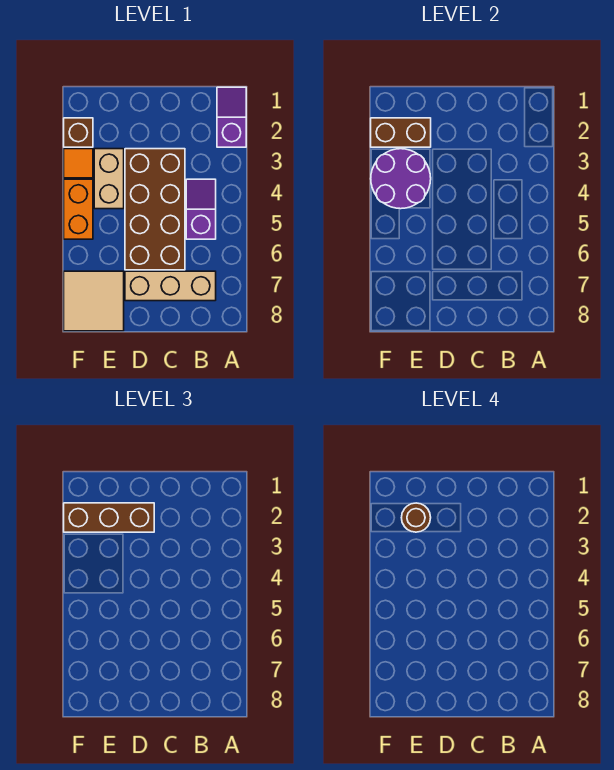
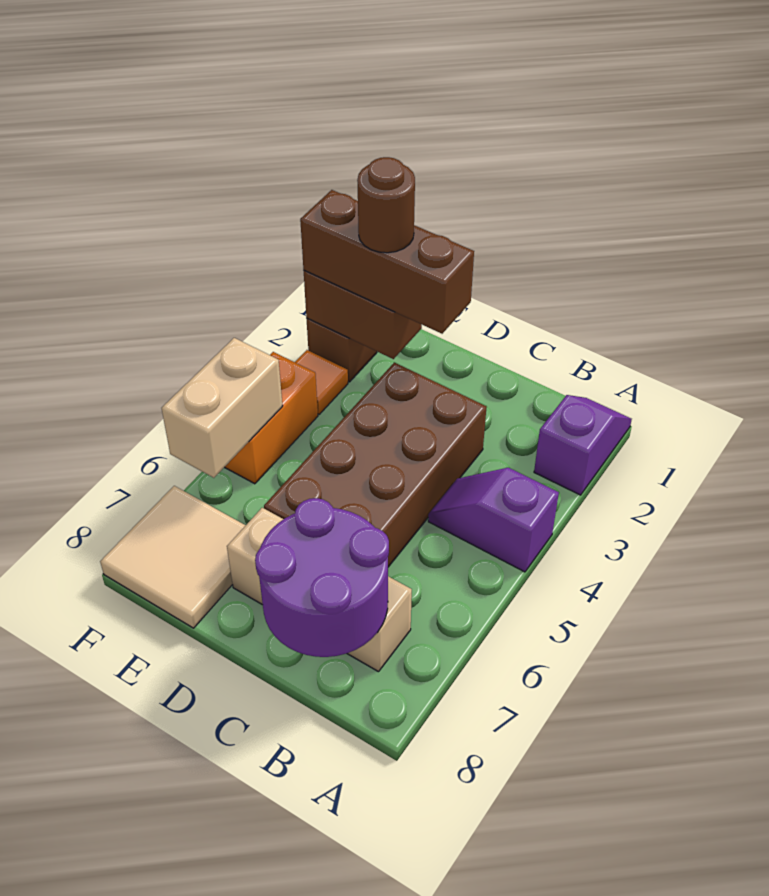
purple 1x2 slope [186,179,216,239] -> purple 1x2 slope turned to [428,468,559,572]
tan 1x2 brick [94,149,124,209] -> tan 1x2 brick moved to [162,338,283,478]
purple 2x2 round brick [371,149,431,209] -> purple 2x2 round brick moved to [255,498,389,657]

